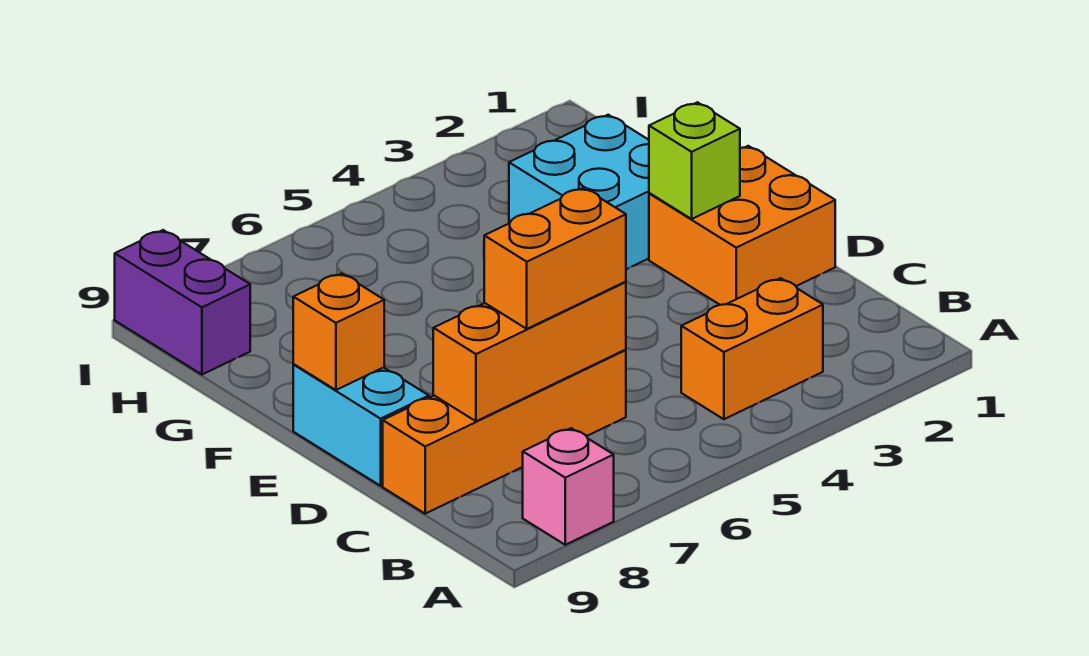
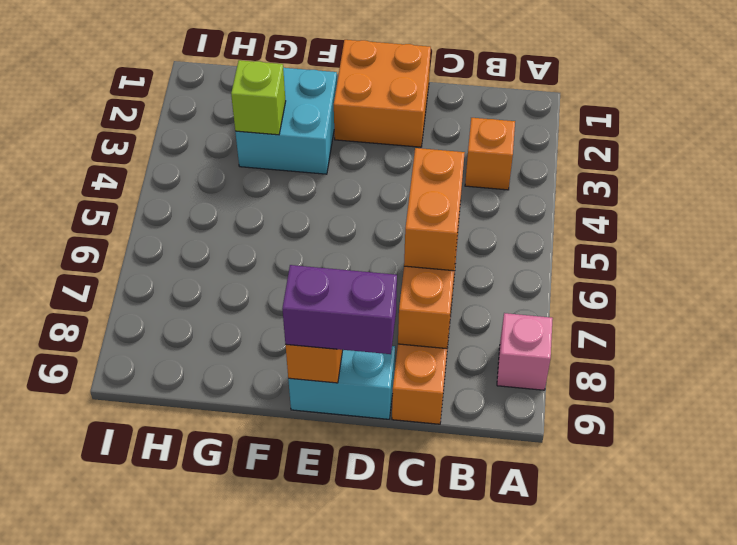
orange 1x2 brick [681,278,823,419] -> orange 1x1 brick [465,118,515,190]
lime 1x1 brick [649,102,740,219] -> lime 1x1 brick moved to [231,60,286,135]
purple 1x2 brick [115,230,250,375] -> purple 1x2 brick moved to [282,265,397,354]

